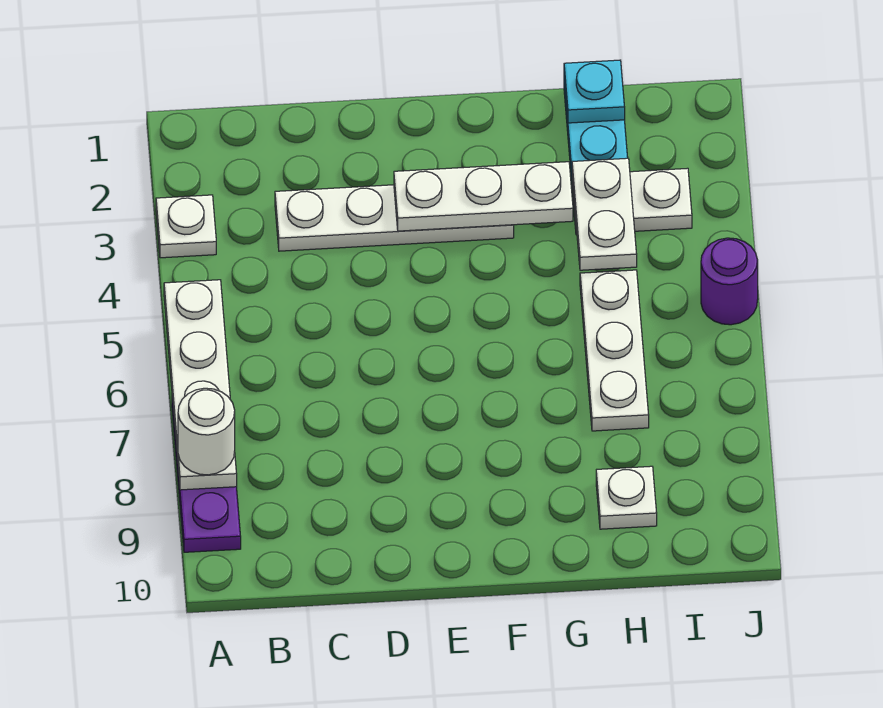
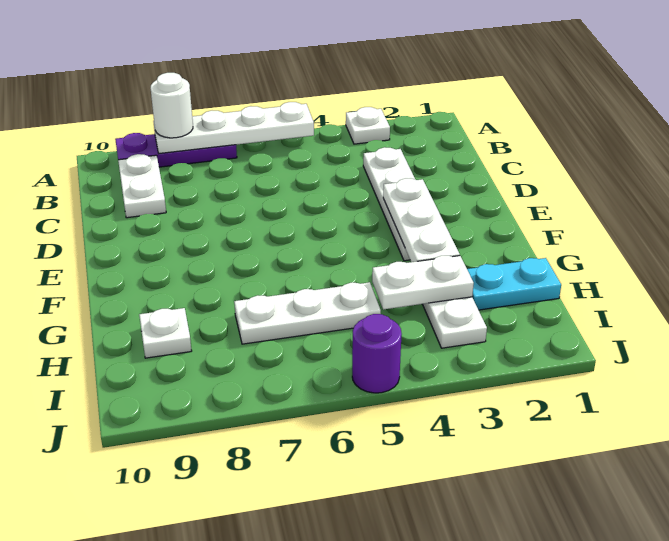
none -> white 1x2 plate [118,154,166,218]
cyan 1x1 plate [564,60,625,123] -> none

